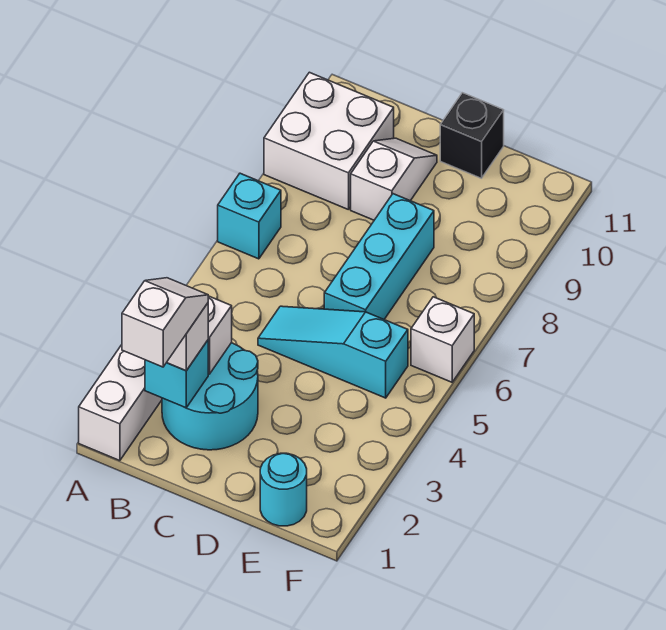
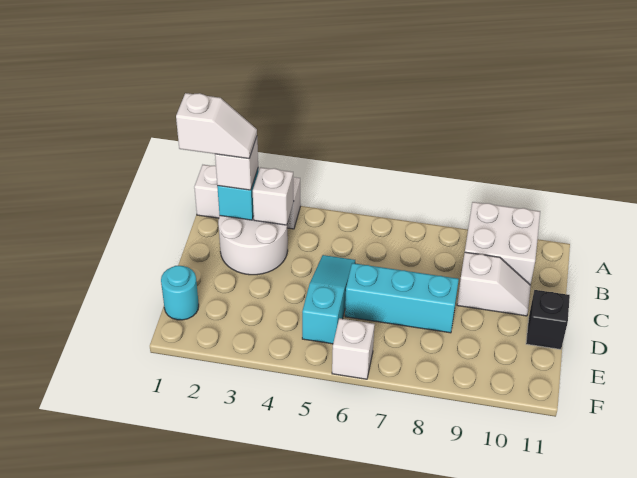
cyan 1x1 brick [218,173,281,259] -> none
cyan 2x2 round brick [162,343,258,450] -> white 2x2 round brick [218,216,288,275]

